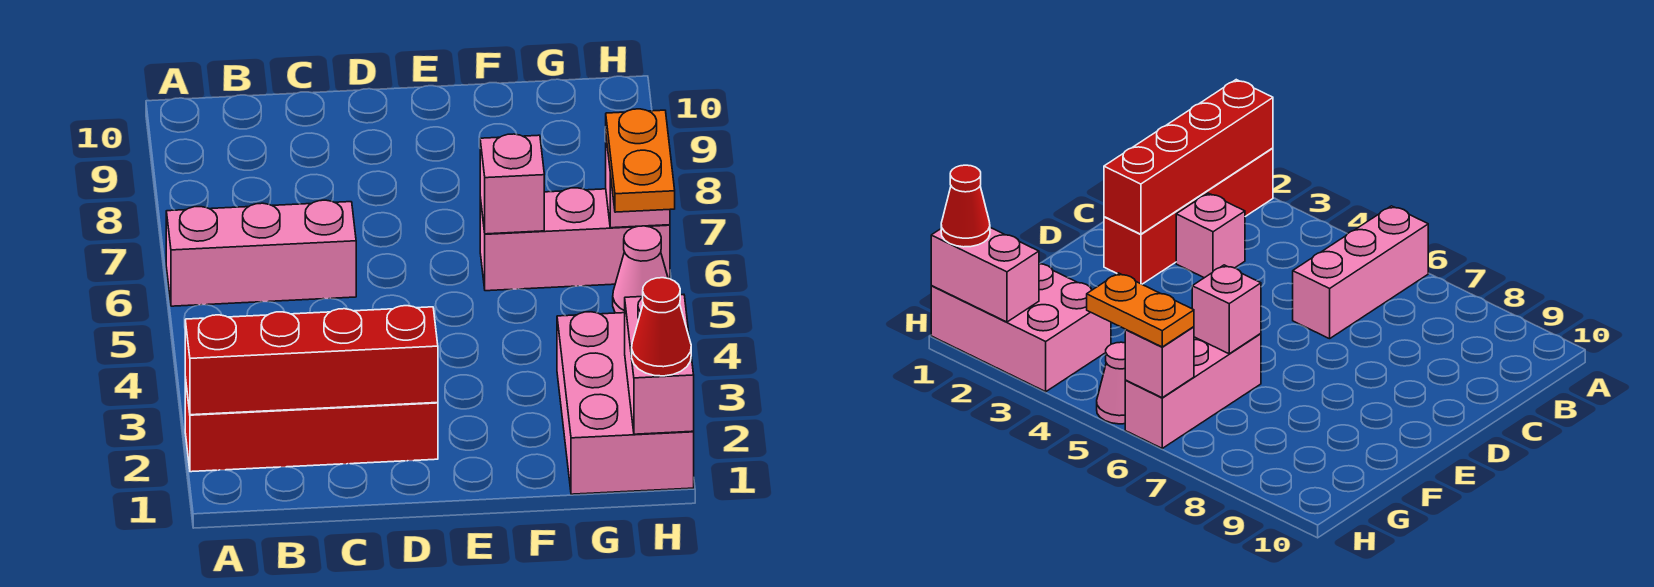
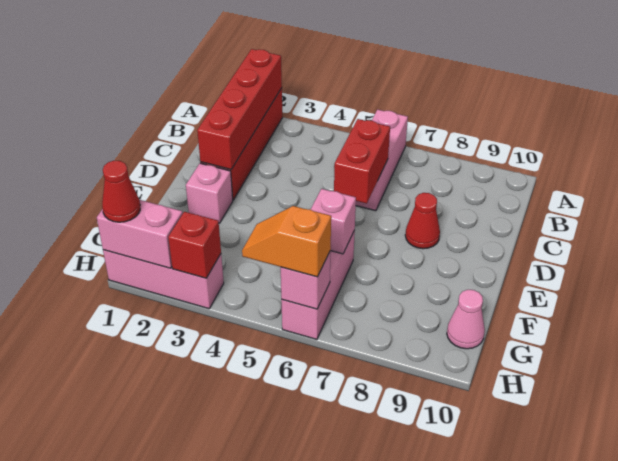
pink 1x1 brick [1176,193,1245,278] -> pink 1x1 brick moved to [186,163,233,223]
none -> red 1x2 brick [334,119,390,204]
none -> red 1x1 cone [405,193,440,249]
pink 2x3 brick [557,312,694,494] -> pink 1x3 brick [103,250,224,309]
none -> red 1x1 brick [168,212,221,278]
pink 1x1 cone [613,226,668,313] -> pink 1x1 cone moved to [447,290,485,349]
orange 1x2 plate [606,109,675,212] -> orange 1x2 slope [242,206,331,277]

